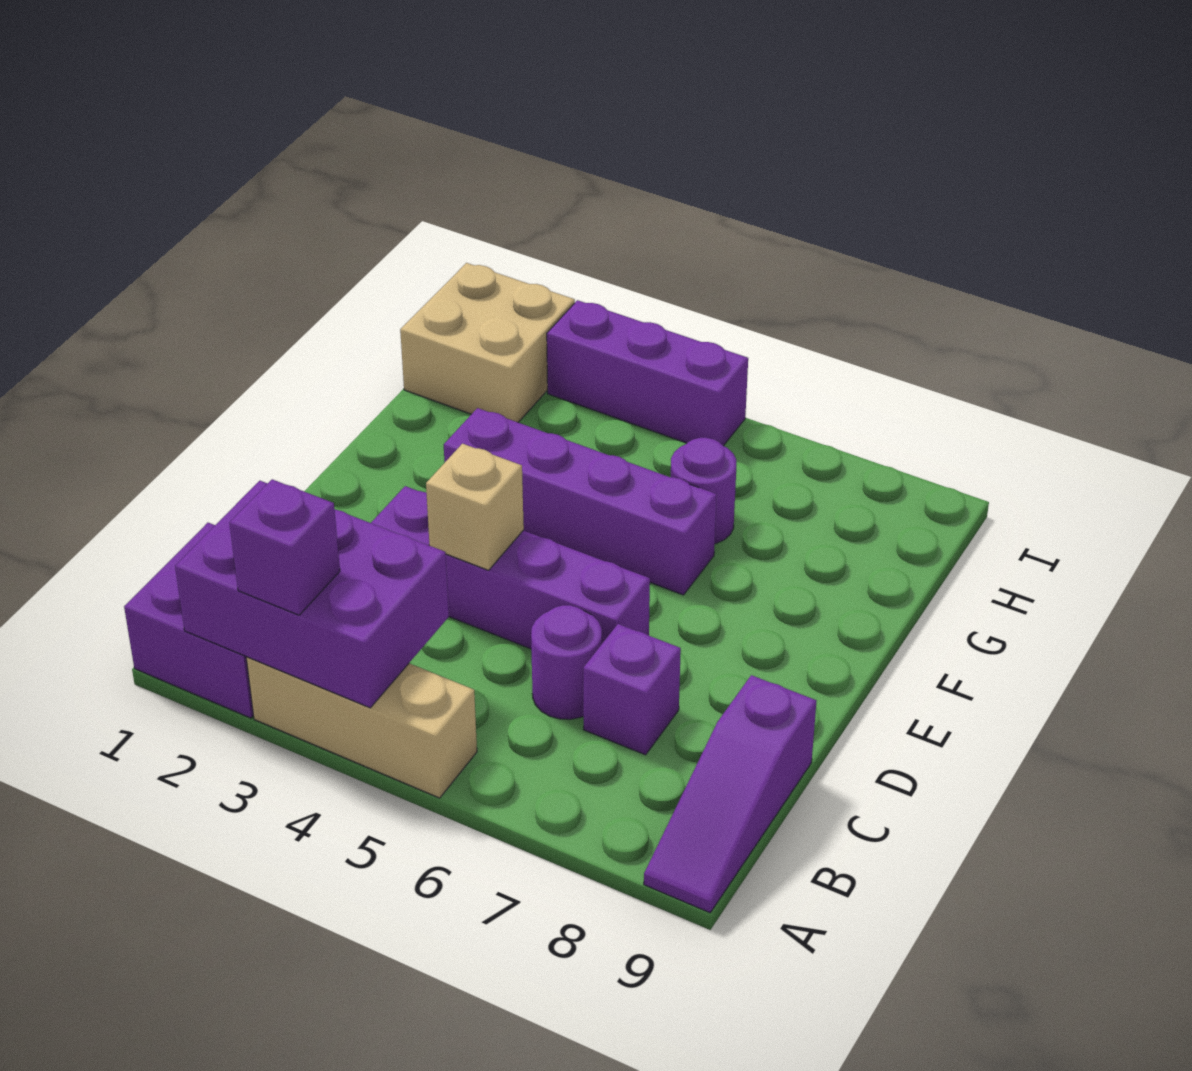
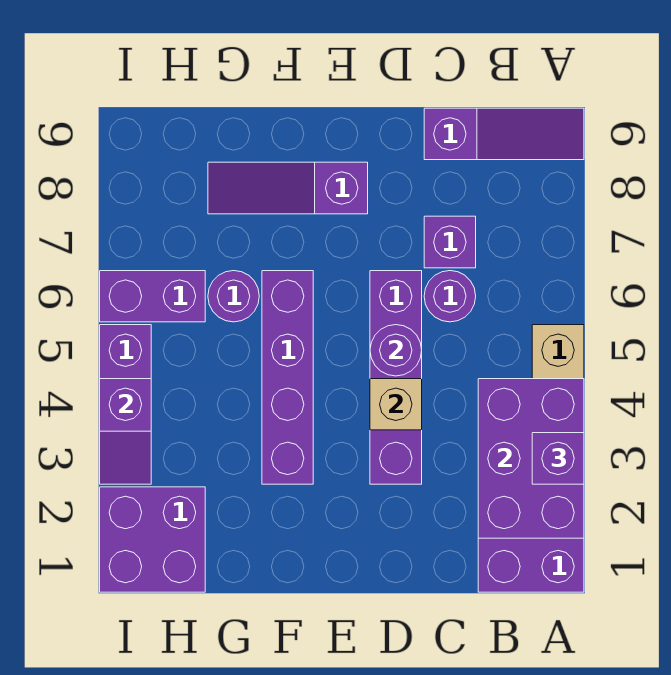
none -> purple 1x1 round brick [370,325,422,376]
none -> purple 1x3 slope [208,162,368,214]
tan 2x2 brick [400,263,575,422] -> purple 2x2 brick [100,487,205,592]
none -> purple 1x2 brick [100,271,205,322]
none -> purple 1x2 slope [100,379,151,484]

